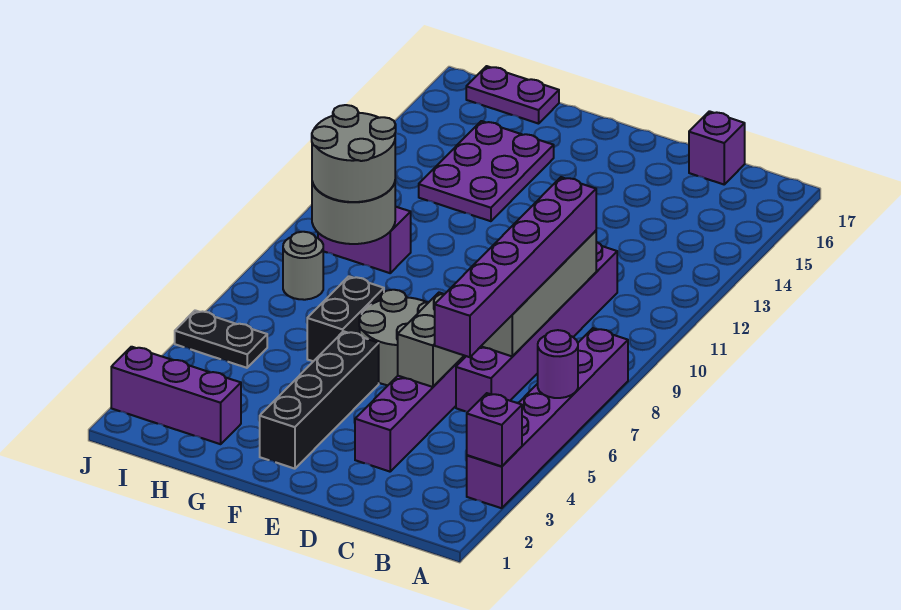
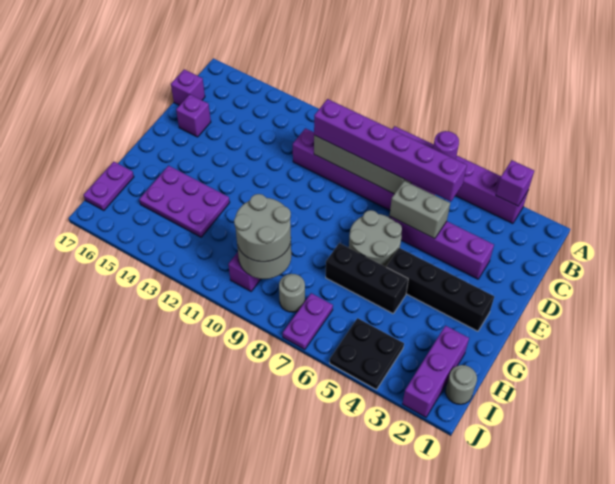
none -> purple 1x1 brick [176,94,211,137]
black 1x2 brick [307,276,384,361] -> black 1x3 brick [326,243,408,313]
none -> grey 1x1 round brick [446,365,477,404]
black 1x2 plate [175,310,267,368] -> black 2x2 plate [330,318,404,390]
none -> purple 1x2 plate [283,293,333,350]

